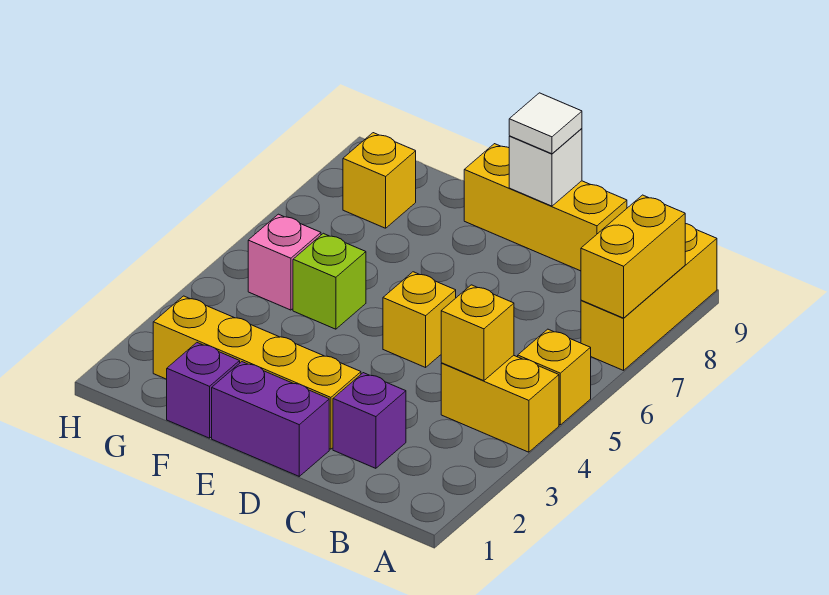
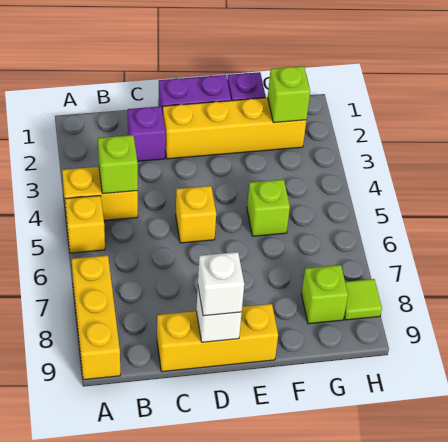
yellow 1x2 brick [581,195,685,318] -> none
yellow 1x1 brick [441,285,514,381] -> lime 1x1 brick [98,135,138,194]
white 1x1 tile [509,93,582,154] -> white 1x1 brick [198,252,244,316]
none -> lime 1x1 brick [268,66,310,123]
pink 1x1 brick [248,214,321,310] -> none
yellow 1x1 brick [343,133,416,228] -> lime 1x1 brick [301,265,348,324]
none -> lime 1x1 tile [344,279,382,320]

